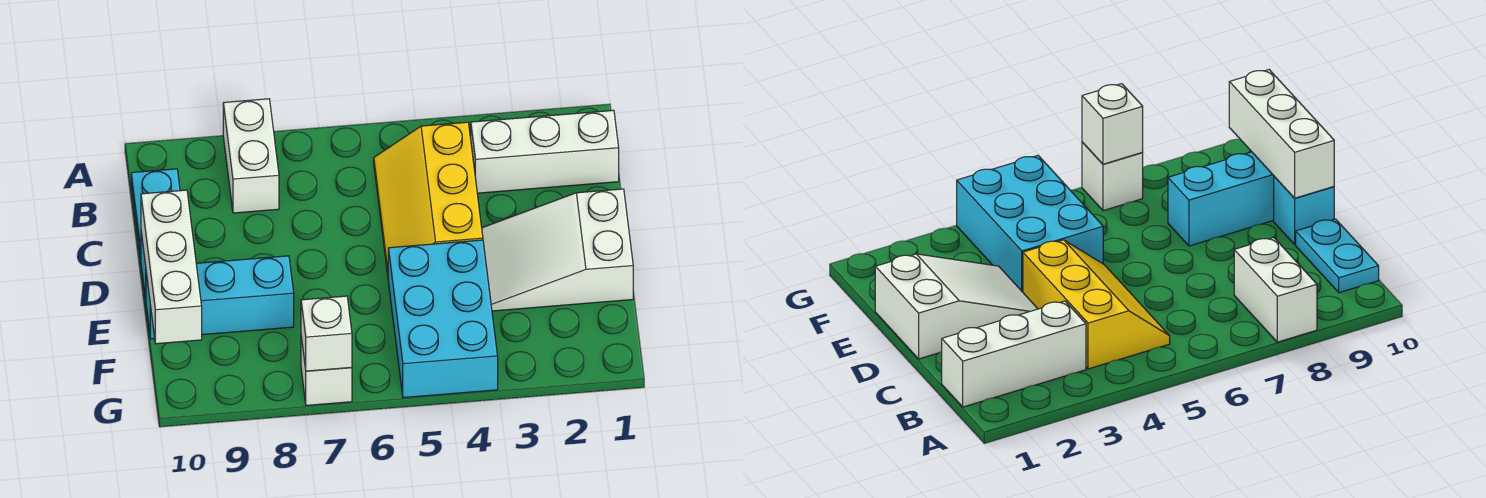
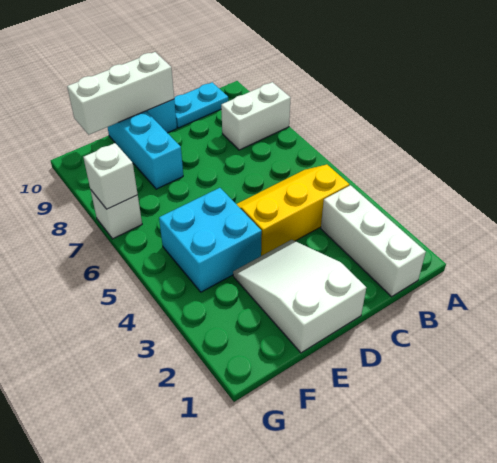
cyan 2x3 brick [388,240,498,398] -> cyan 2x2 brick [159,188,262,292]

